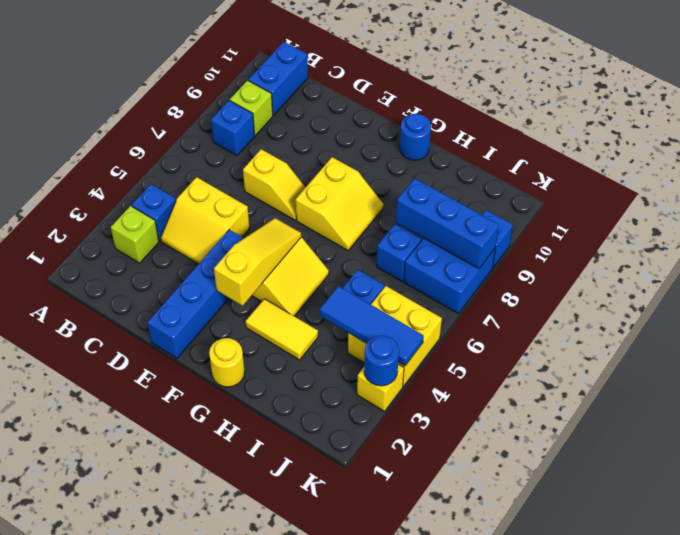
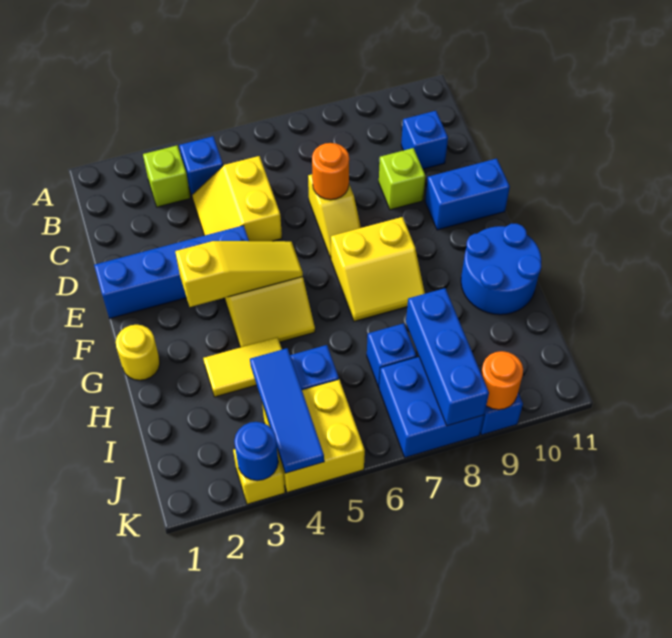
blue 1x1 brick [211,101,255,156] -> blue 1x1 brick moved to [401,111,448,169]
lime 1x1 brick [230,80,273,135] -> lime 1x1 brick moved to [379,148,425,210]
blue 1x2 brick [248,42,308,115] -> blue 1x2 brick moved to [425,159,510,230]
none -> orange 1x1 round brick [312,143,349,200]
yellow 1x2 tile [246,299,318,360] -> yellow 1x2 tile turned to [203,337,282,397]
blue 1x1 round brick [400,114,431,160] -> blue 2x2 round brick [461,224,541,315]
none -> orange 1x1 round brick [481,351,523,410]

